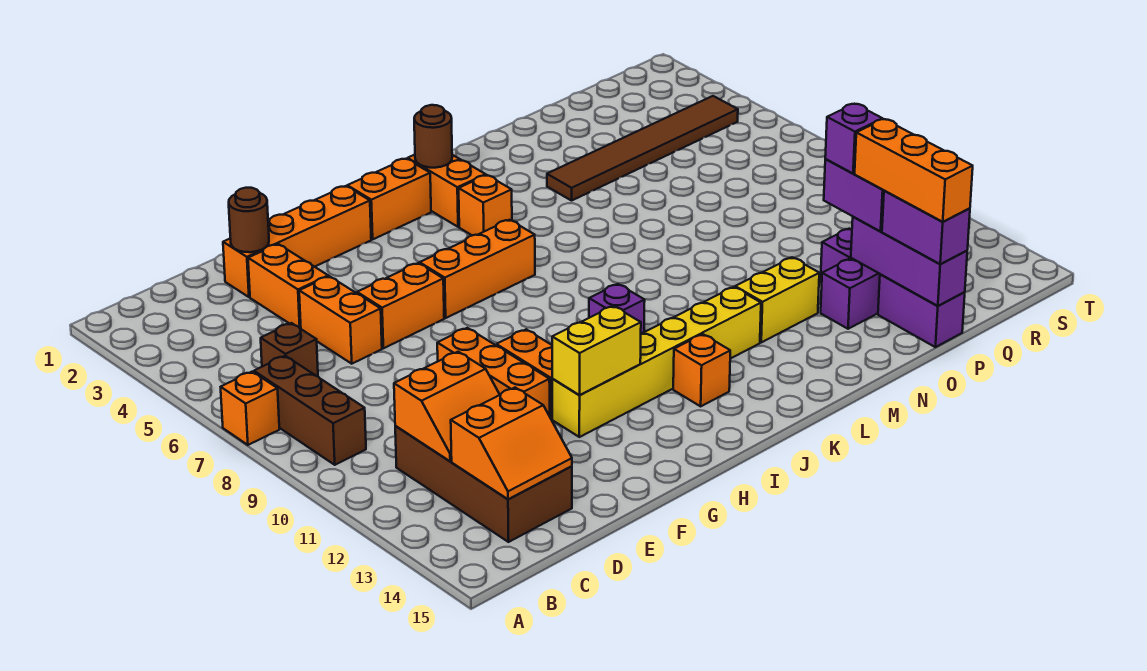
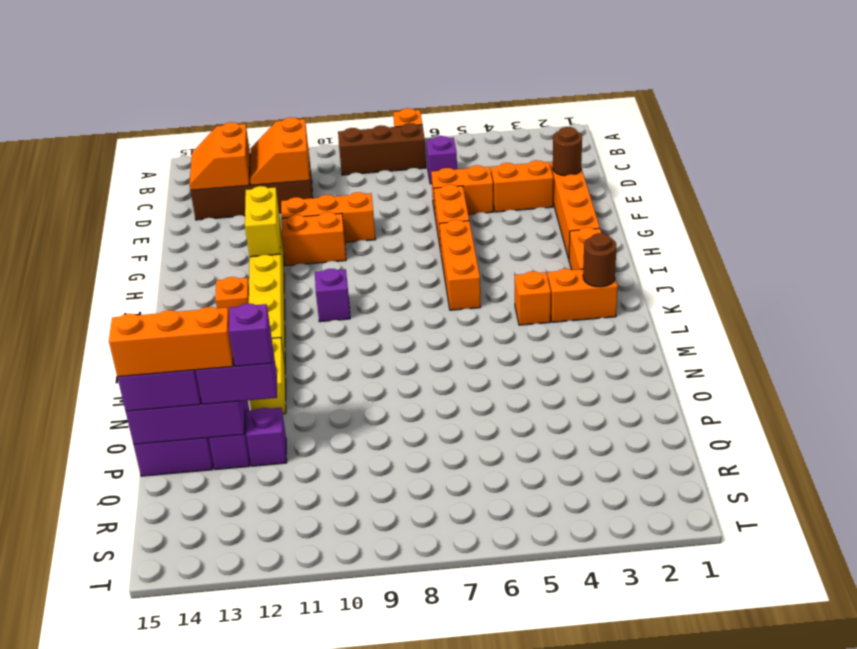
brown 1x1 brick [261,323,318,376] -> purple 1x1 brick [426,136,457,184]
brown 1x6 tile [547,96,738,201] -> none

